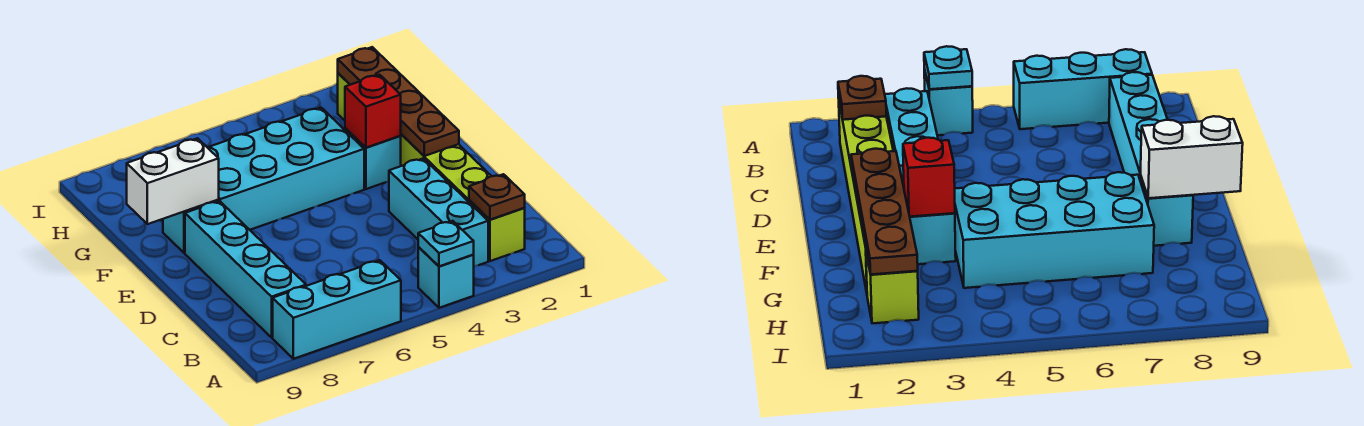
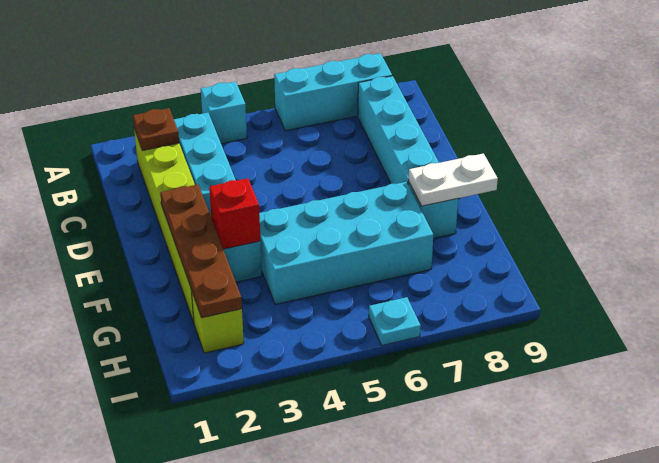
cyan 1x1 plate [418,221,474,266] -> cyan 1x1 plate moved to [369,297,421,345]
white 1x2 brick [127,138,219,224] -> white 1x2 plate [409,154,498,206]

